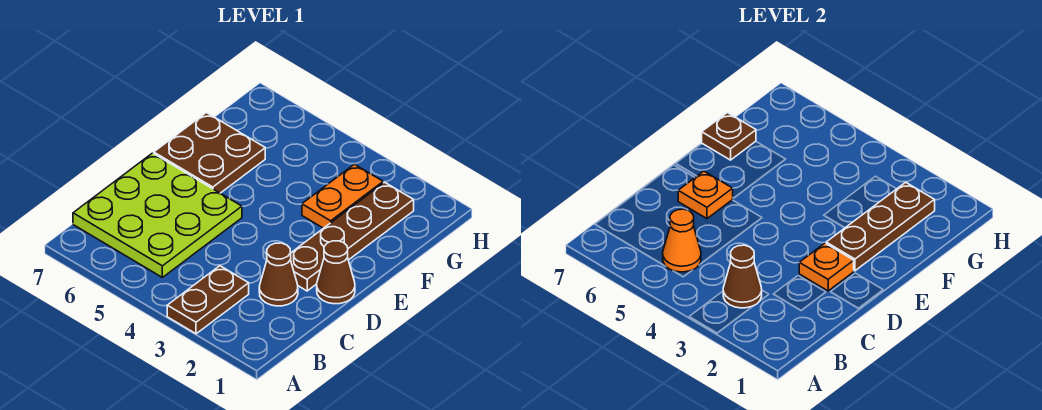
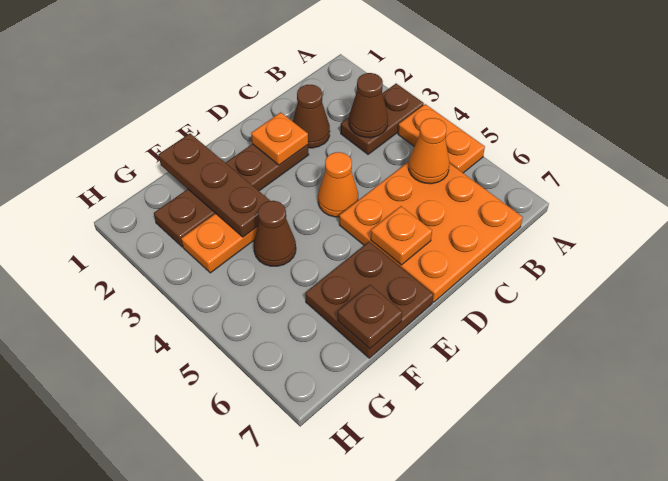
none -> orange 1x2 plate [398,104,485,173]
lime 3x3 plate [73,153,242,277] -> orange 3x3 plate [339,162,523,302]
brown 1x1 cone [317,241,355,304] -> brown 1x1 cone moved to [254,201,296,266]
none -> orange 1x1 cone [318,152,358,217]
brown 1x3 plate [826,182,935,271] -> brown 1x3 plate turned to [159,134,270,237]

